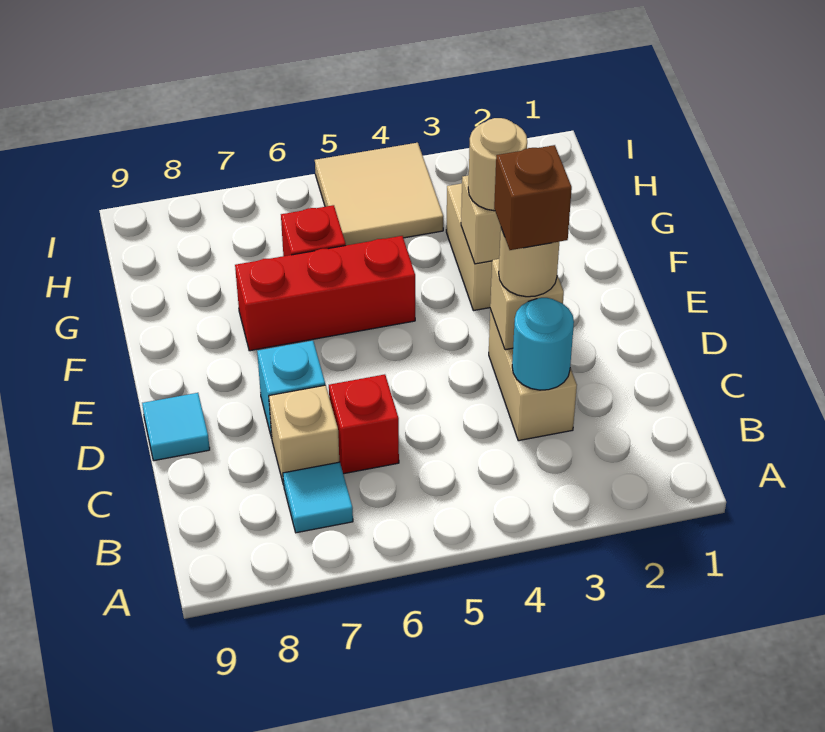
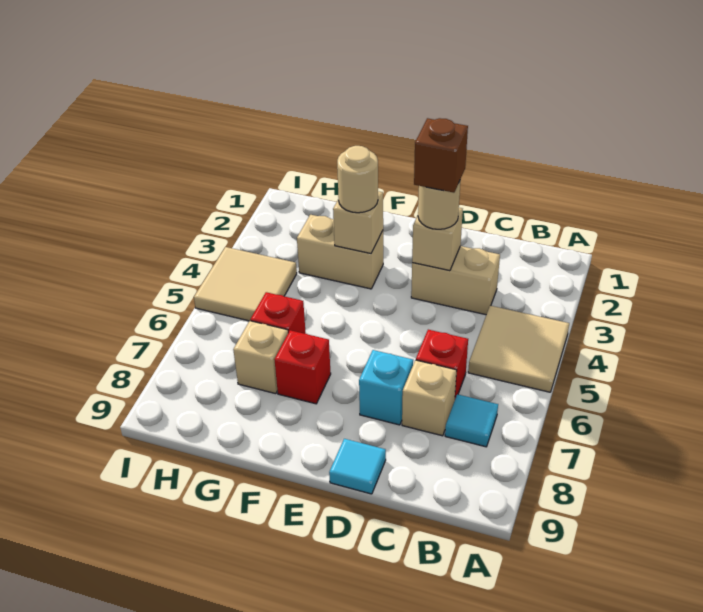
none -> tan 2x2 tile [468,306,569,392]
cyan 1x1 round brick [512,298,574,390] -> none
red 1x3 brick [235,236,415,351] -> red 1x1 brick [274,330,331,404]
none -> tan 1x1 brick [233,321,288,394]

